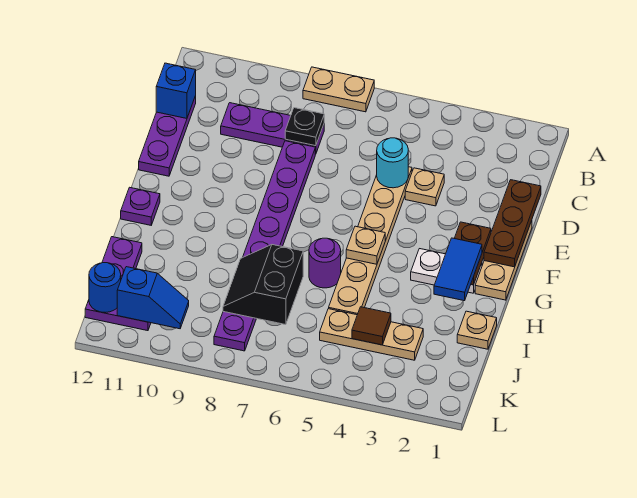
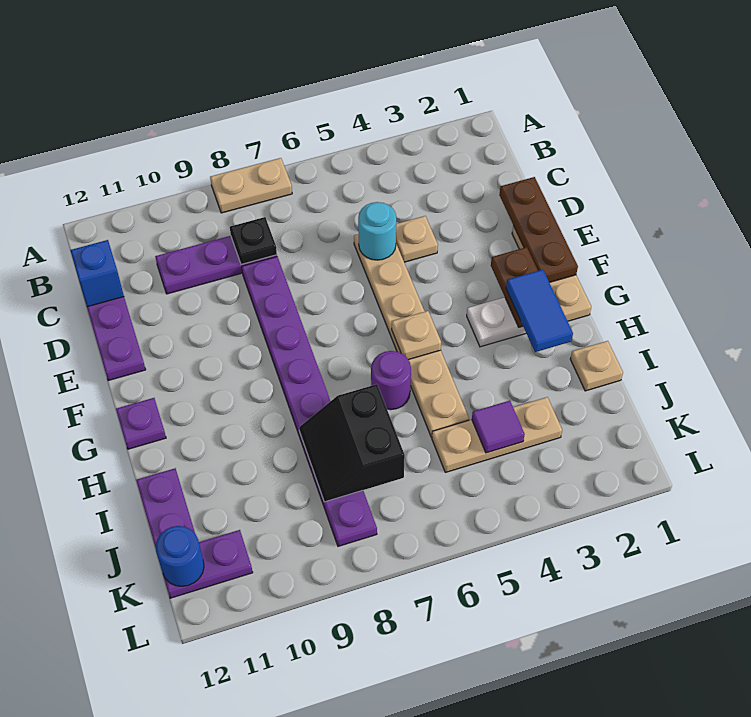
brown 1x1 tile [352,307,391,345] -> purple 1x1 tile [472,401,525,453]
blue 1x2 slope [117,267,189,329] -> none

